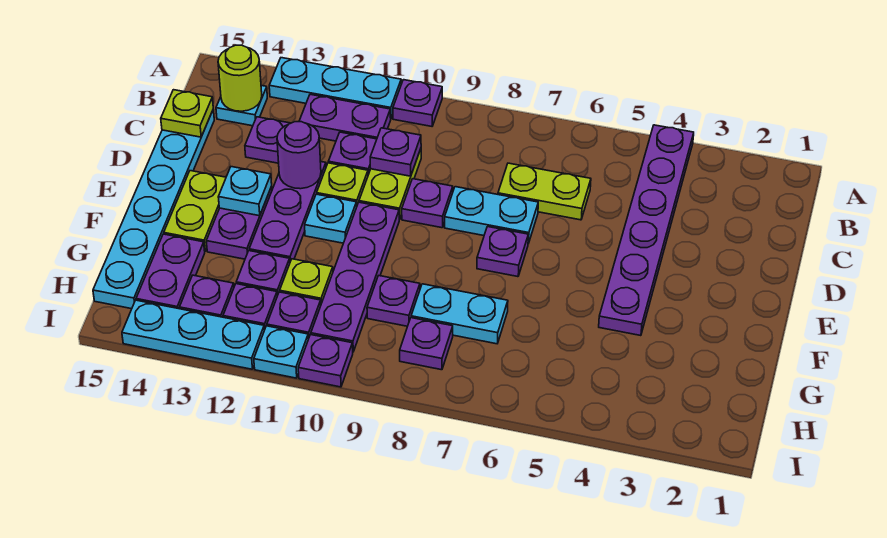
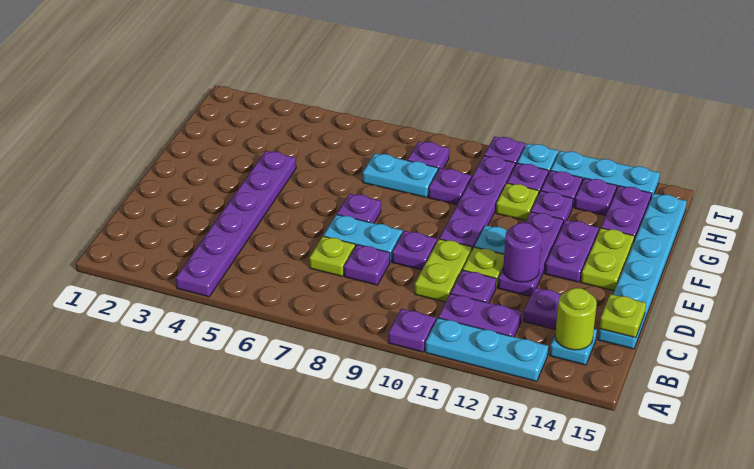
lime 1x2 plate [498,163,591,220] -> lime 1x1 plate [309,236,355,276]
purple 1x1 plate [370,128,421,176] -> purple 1x1 plate moved to [344,245,390,285]
cyan 1x1 plate [218,167,272,216] -> none

